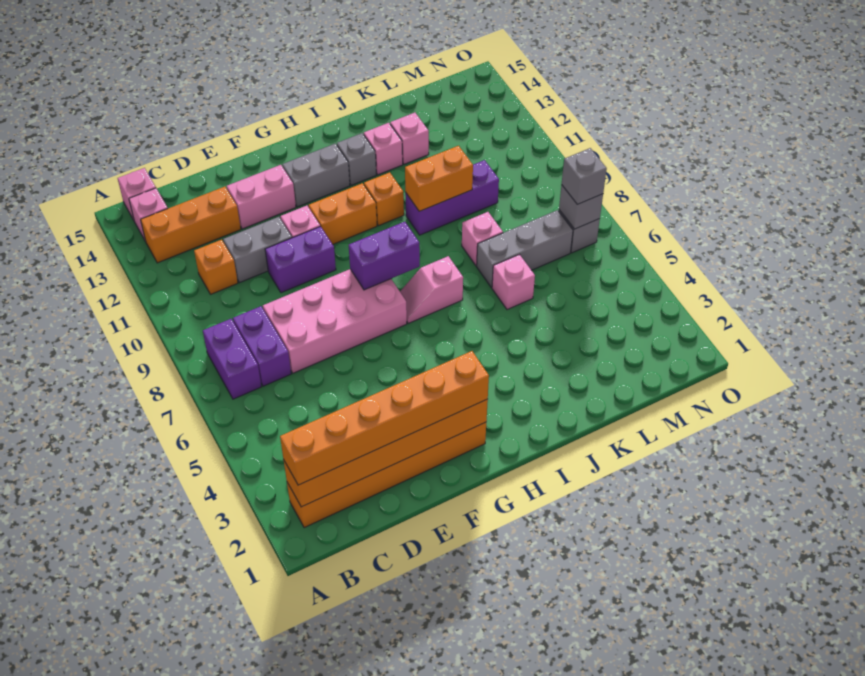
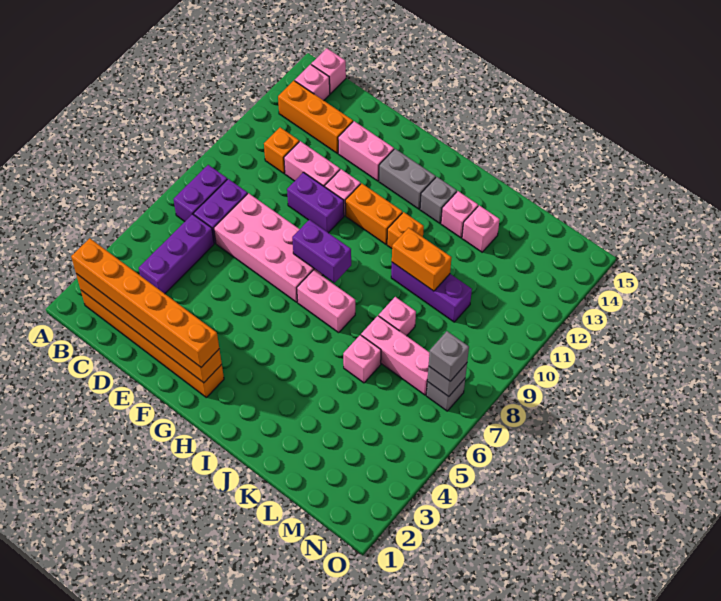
none -> purple 1x3 brick [139,214,214,294]
grey 1x2 brick [223,217,292,283] -> pink 1x2 brick [284,141,340,187]
pink 1x2 slope [400,256,463,324] -> pink 1x2 brick [297,270,355,333]
grey 1x3 brick [477,210,573,288] -> pink 1x3 brick [361,316,430,395]

